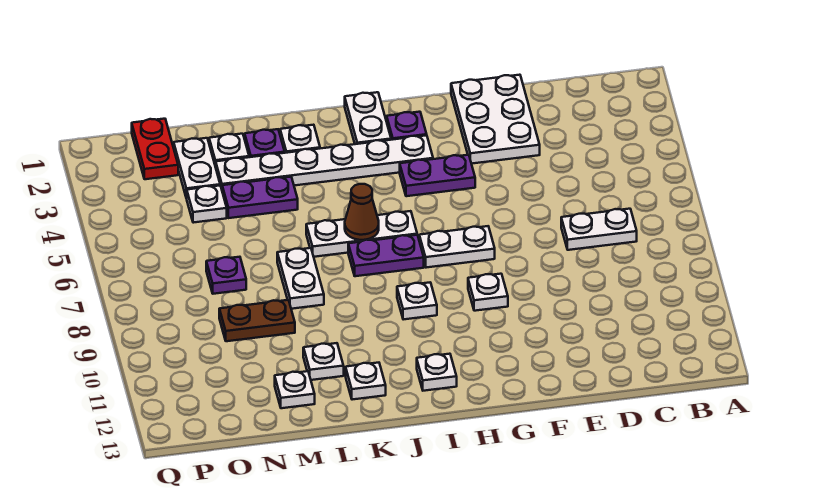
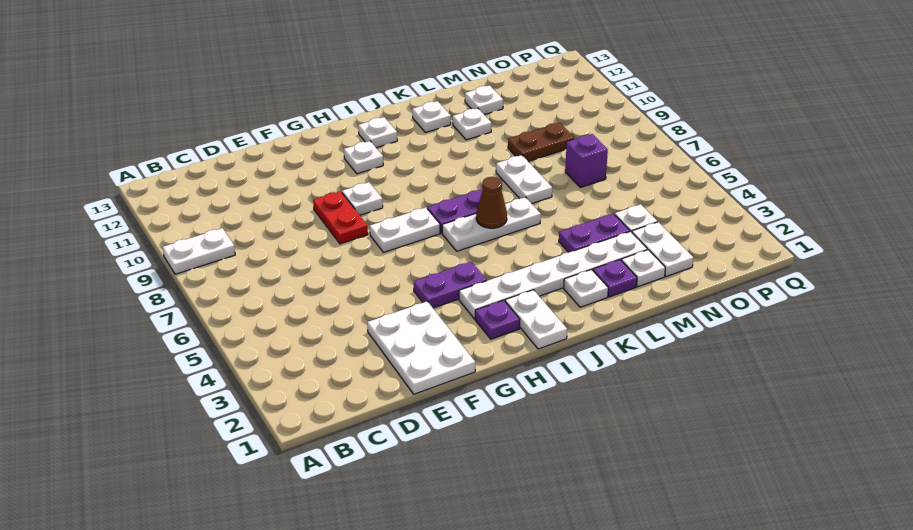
white 1x2 plate [561,209,637,250] -> white 1x2 plate moved to [163,228,235,274]
white 1x1 plate [397,283,437,320] -> white 1x1 plate moved to [344,141,383,174]
purple 1x1 plate [206,257,246,294] -> purple 1x1 brick [565,134,608,188]
red 1x2 plate [132,119,178,179] -> red 1x2 plate moved to [313,191,368,244]

